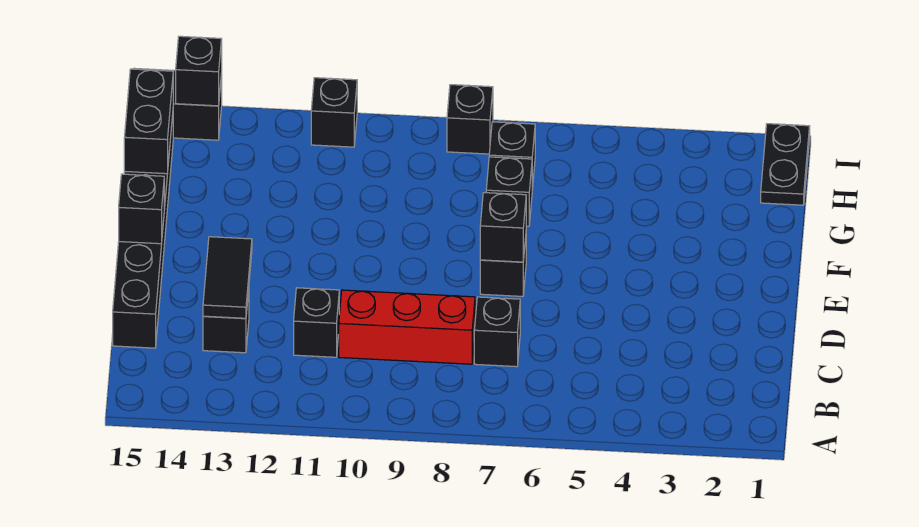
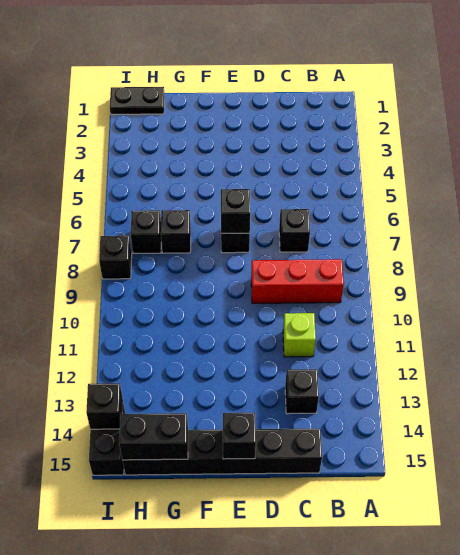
red 1x3 brick [339,290,475,364] -> red 1x3 brick turned to [251,259,344,303]
black 1x1 brick [294,288,339,357] -> lime 1x1 brick [283,313,316,357]
black 1x2 tile [203,237,252,318] -> none
black 1x1 brick [311,78,357,147] -> none

